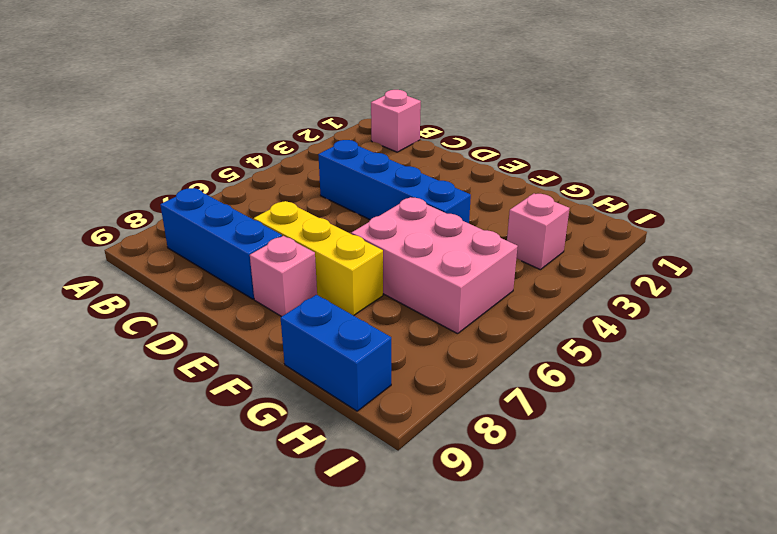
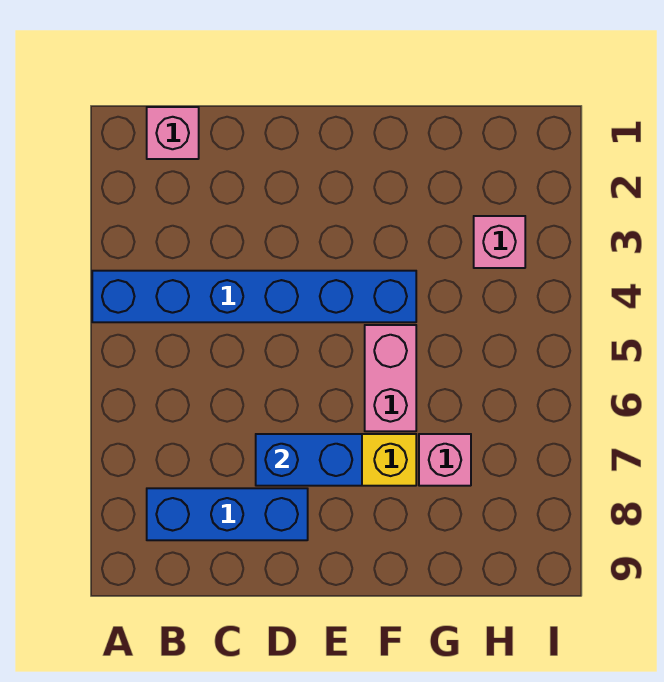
blue 1x4 brick [318,140,471,223] -> blue 1x6 brick [92,271,416,322]
pink 1x1 brick [250,236,317,317] -> pink 1x1 brick moved to [419,434,471,486]
pink 2x3 brick [351,197,518,334] -> pink 1x2 brick [365,325,416,431]
blue 1x2 brick [281,295,391,411] -> blue 1x2 brick moved to [256,434,362,486]

